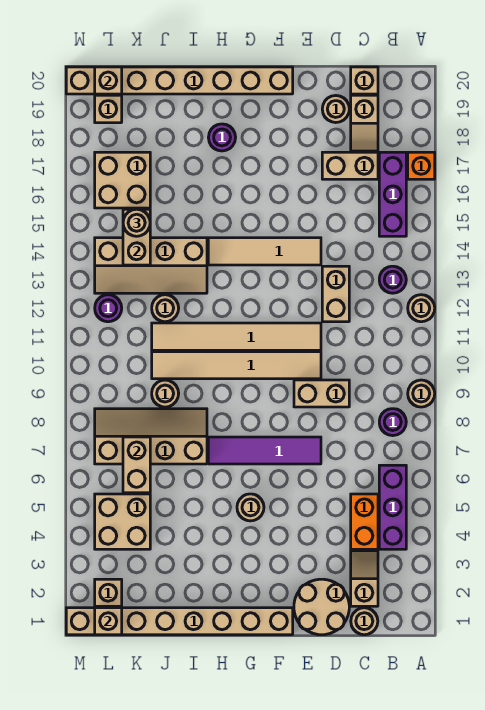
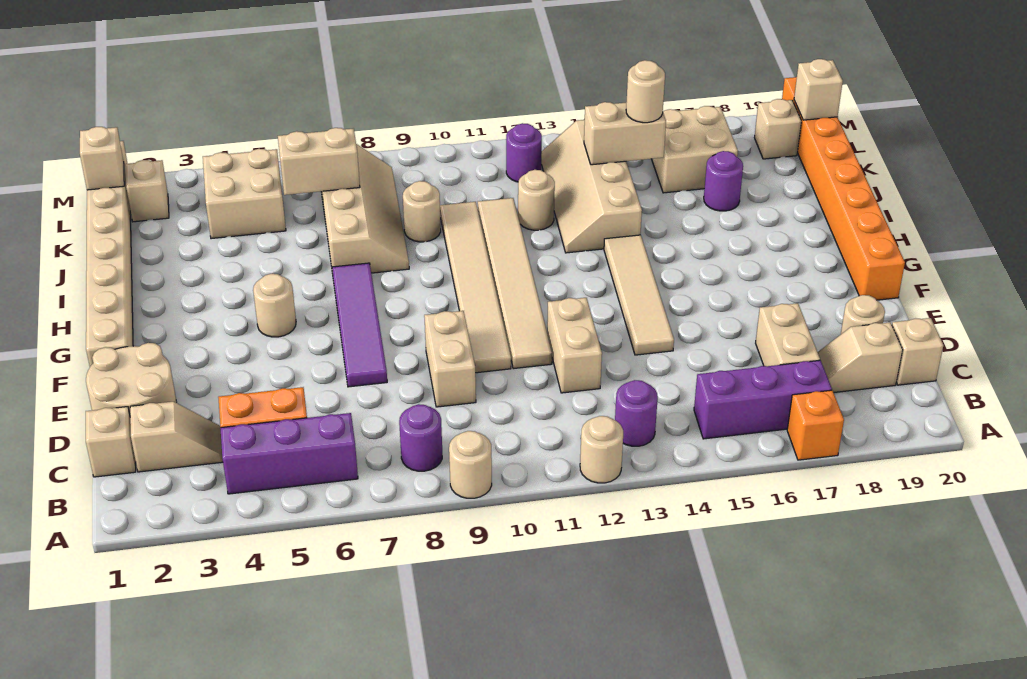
tan 1x1 round brick [351,608,378,635] -> tan 1x1 brick [86,407,136,477]
tan 1x2 brick [322,266,349,322] -> tan 1x2 brick turned to [547,298,602,393]
tan 1x8 brick [66,67,293,94] -> orange 1x8 brick [782,77,905,300]
purple 1x1 round brick [209,124,236,151] -> purple 1x1 round brick moved to [704,151,743,211]

